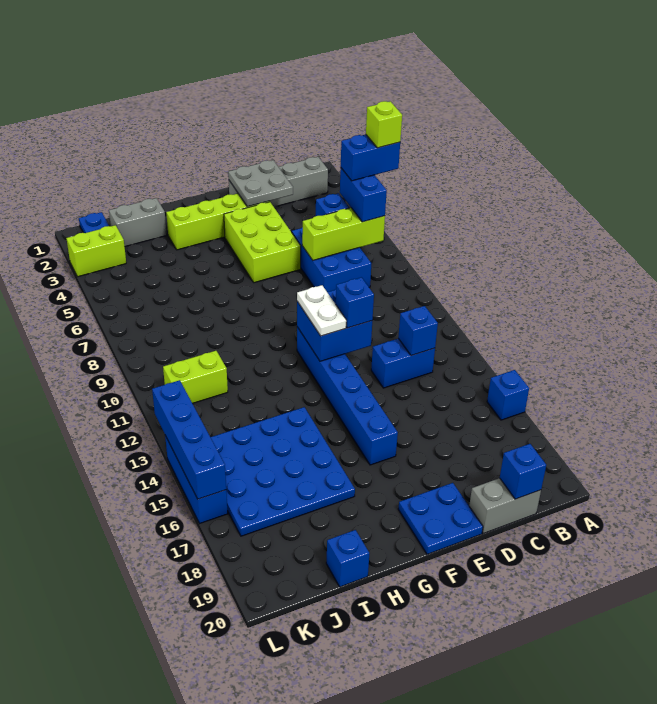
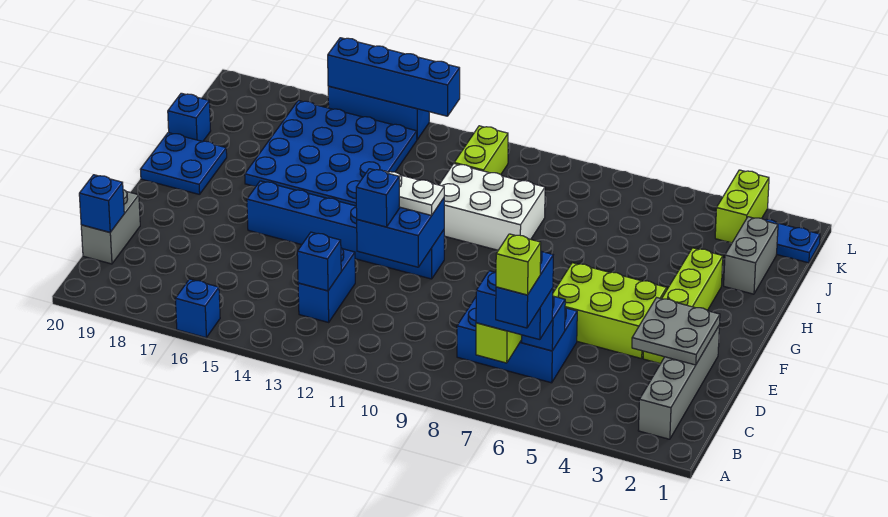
blue 2x2 plate [398,483,483,554] -> blue 2x2 plate moved to [140,133,227,195]
none -> white 2x3 brick [439,164,545,250]

